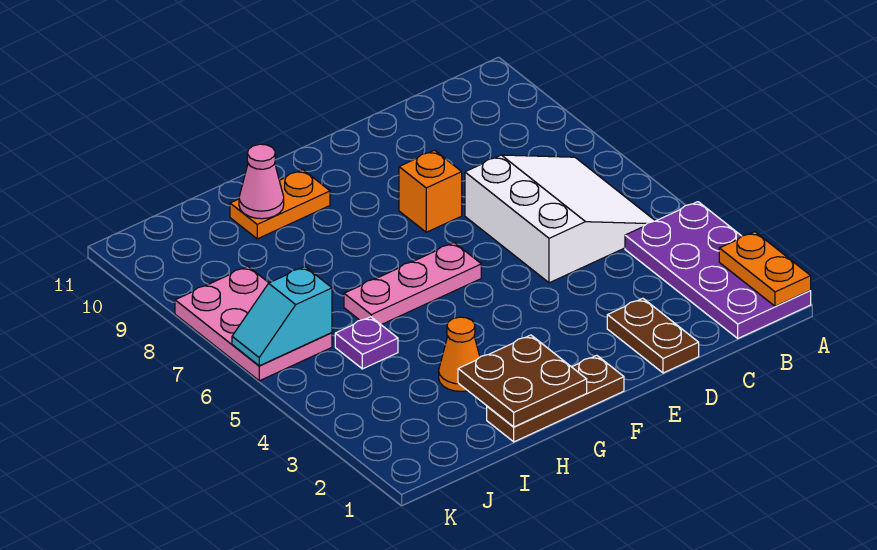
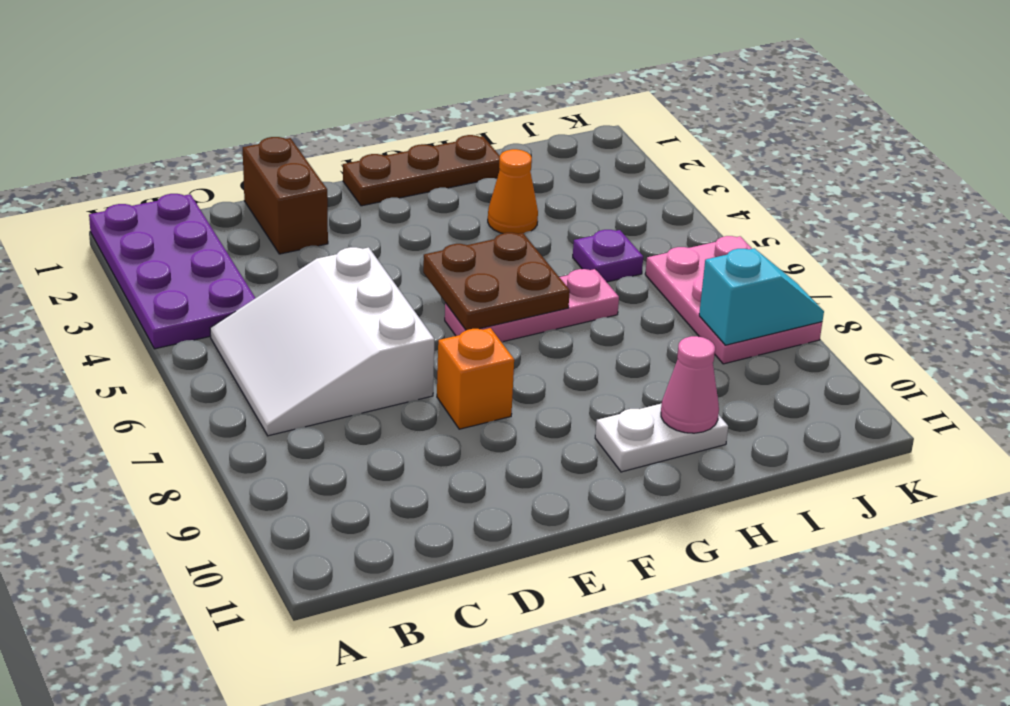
orange 1x2 plate [719,232,811,307] -> none
brown 1x2 plate [607,298,699,373] -> brown 1x2 brick [243,137,328,254]
brown 2x2 plate [458,335,587,427] -> brown 2x2 plate moved to [423,233,570,330]
orange 1x2 plate [230,170,330,239] -> white 1x2 plate [595,403,728,472]
cyan 1x2 slope [232,266,332,366] -> cyan 1x2 slope moved to [699,248,824,345]

